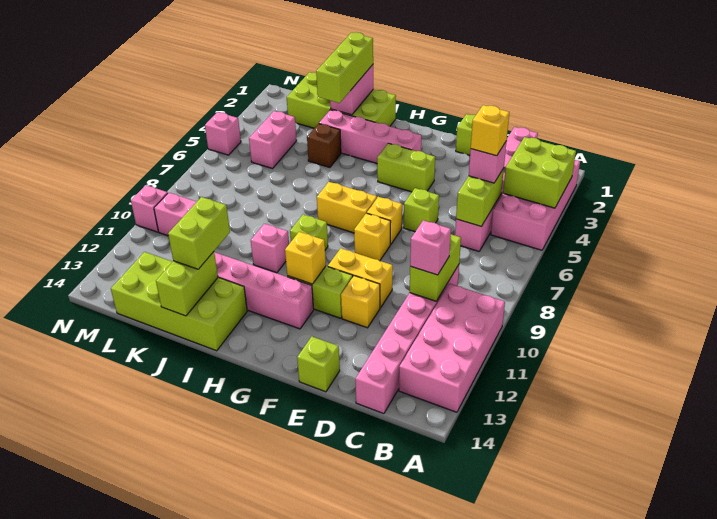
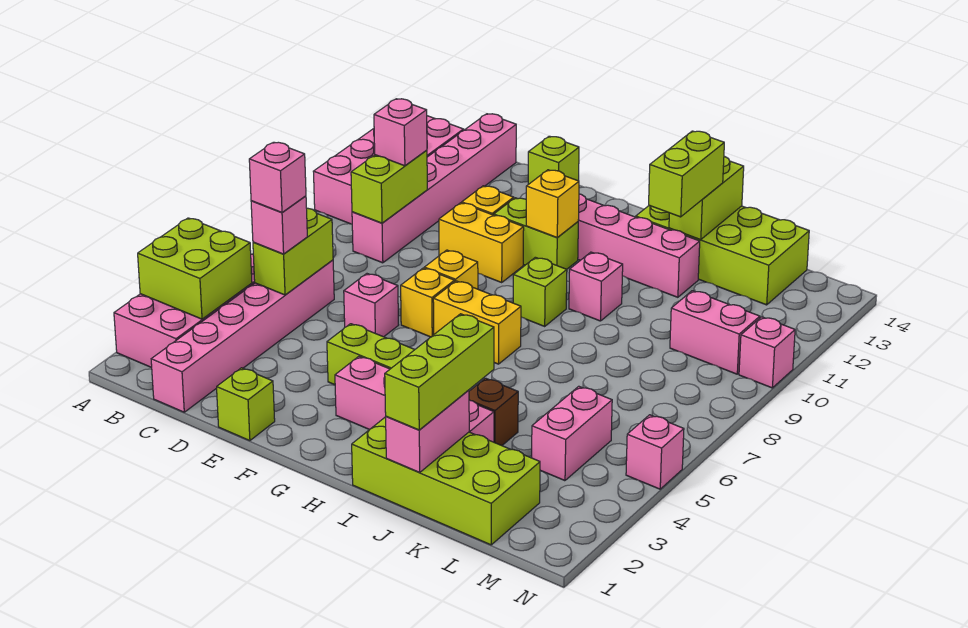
yellow 1x1 brick [471,105,509,156] -> pink 1x1 brick [249,142,306,212]
lime 1x1 brick [404,188,439,232] -> pink 1x1 brick [344,274,398,337]

